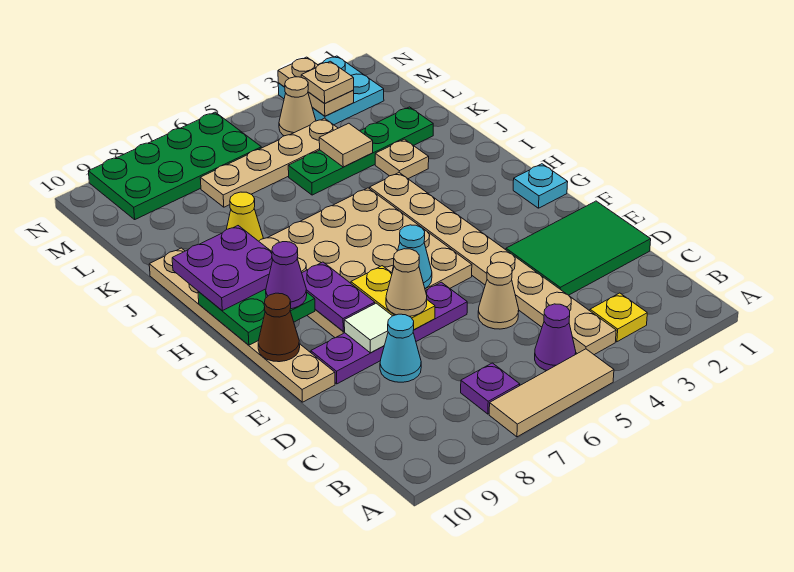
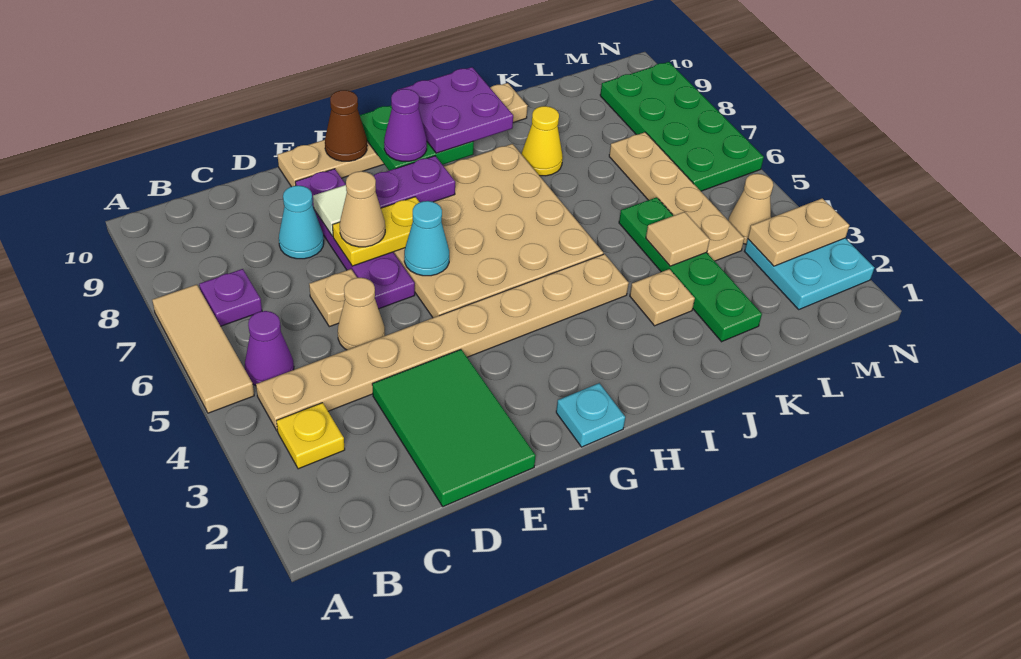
tan 1x1 plate [301,61,354,103] -> tan 1x1 plate moved to [309,269,357,327]

